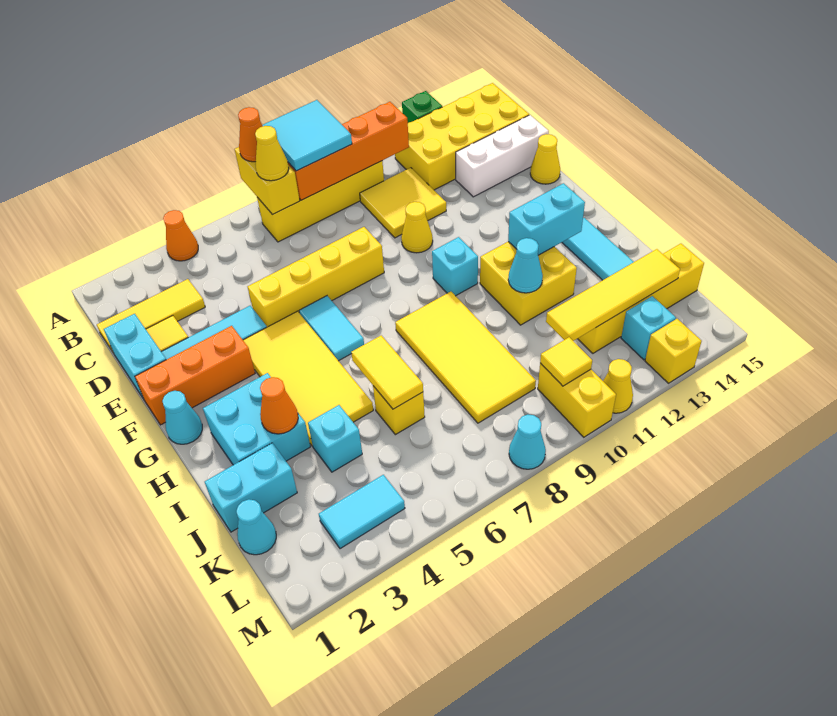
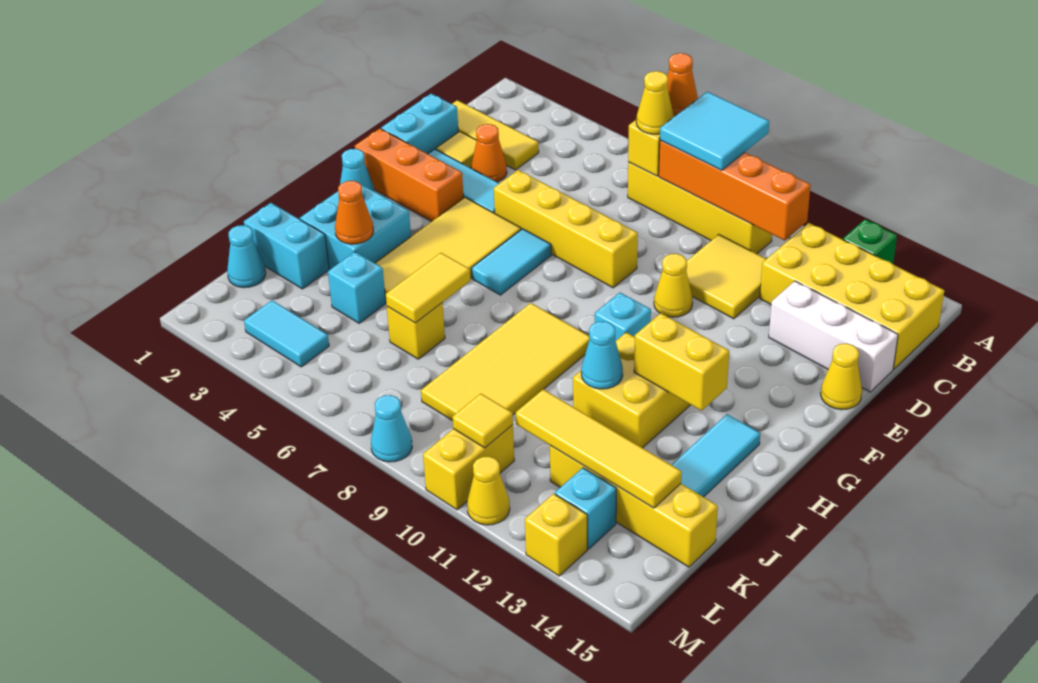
orange 1x1 cone [163,210,198,261] -> orange 1x1 cone moved to [471,124,507,182]
cyan 1x2 brick [508,183,585,255] -> yellow 1x2 brick [634,313,729,411]

